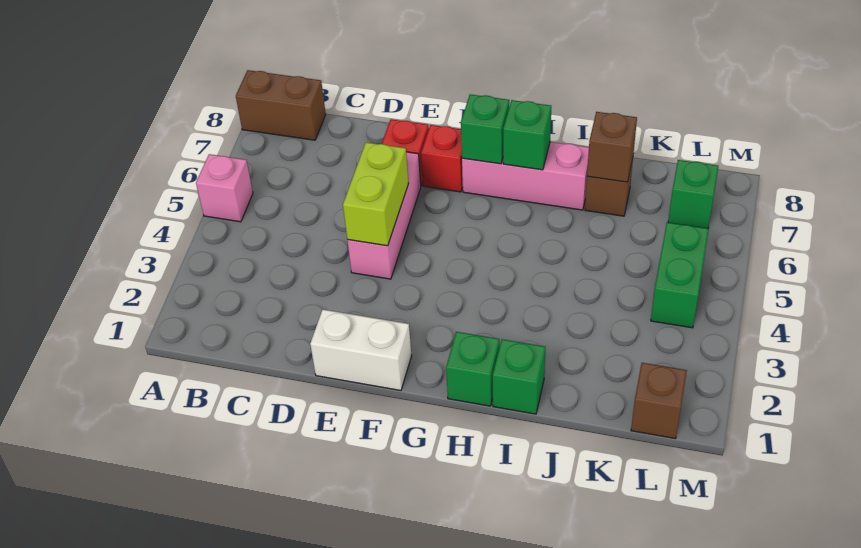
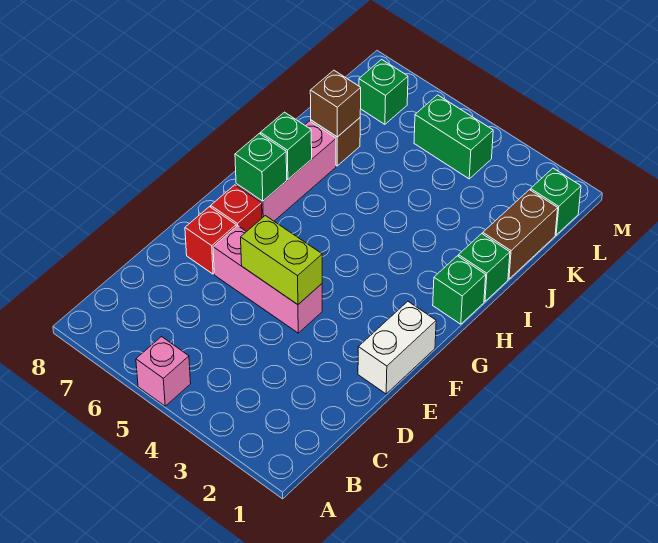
brown 1x2 brick [236,70,326,140] -> brown 1x2 brick moved to [483,190,558,279]
brown 1x1 brick [631,363,687,439] -> green 1x1 brick [531,168,581,235]

